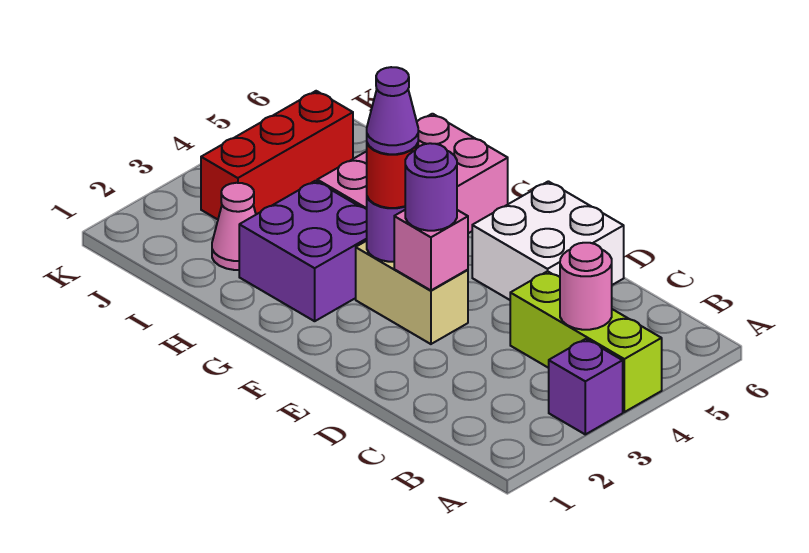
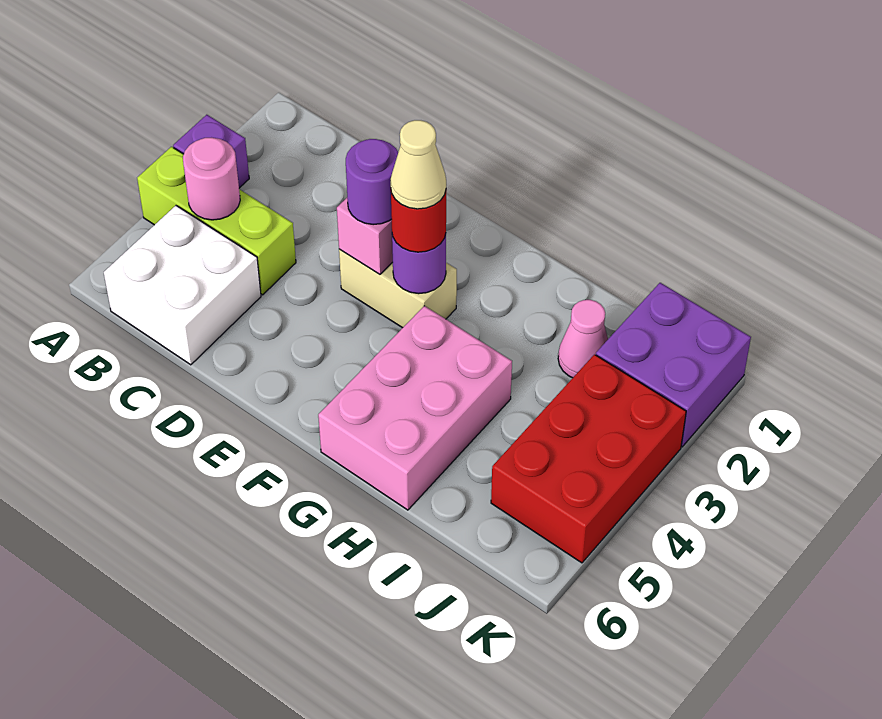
white 2x2 brick [472,181,624,300] -> white 2x2 brick moved to [104,206,261,365]
purple 1x1 cone [367,67,418,154] -> tan 1x1 cone [391,120,446,209]
purple 2x2 brick [239,181,367,321] -> purple 2x2 brick moved to [596,283,751,447]
red 1x3 brick [201,91,353,219] -> red 2x3 brick [491,355,686,563]

